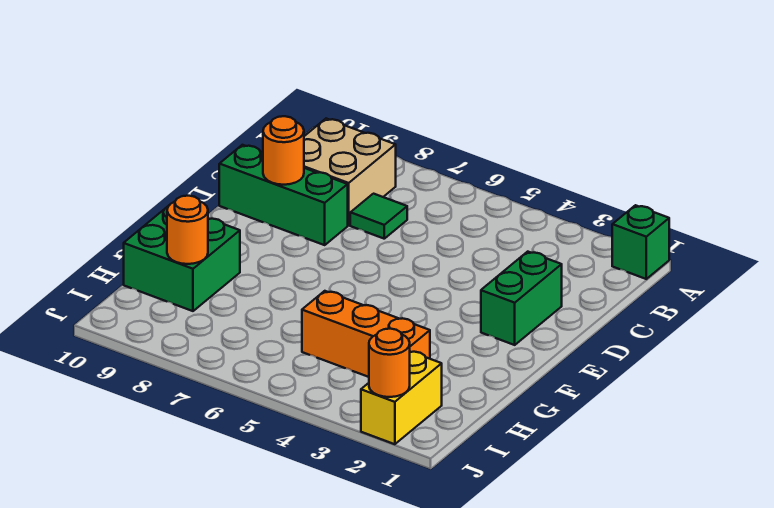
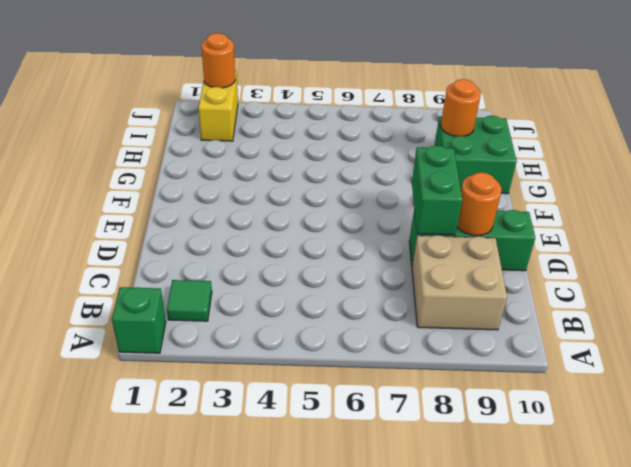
green 1x1 tile [350,194,407,239] -> green 1x1 tile moved to [167,280,212,321]
green 1x2 brick [481,252,562,345] -> green 1x2 brick moved to [412,146,462,235]
orange 1x3 brick [302,291,430,377] -> none

